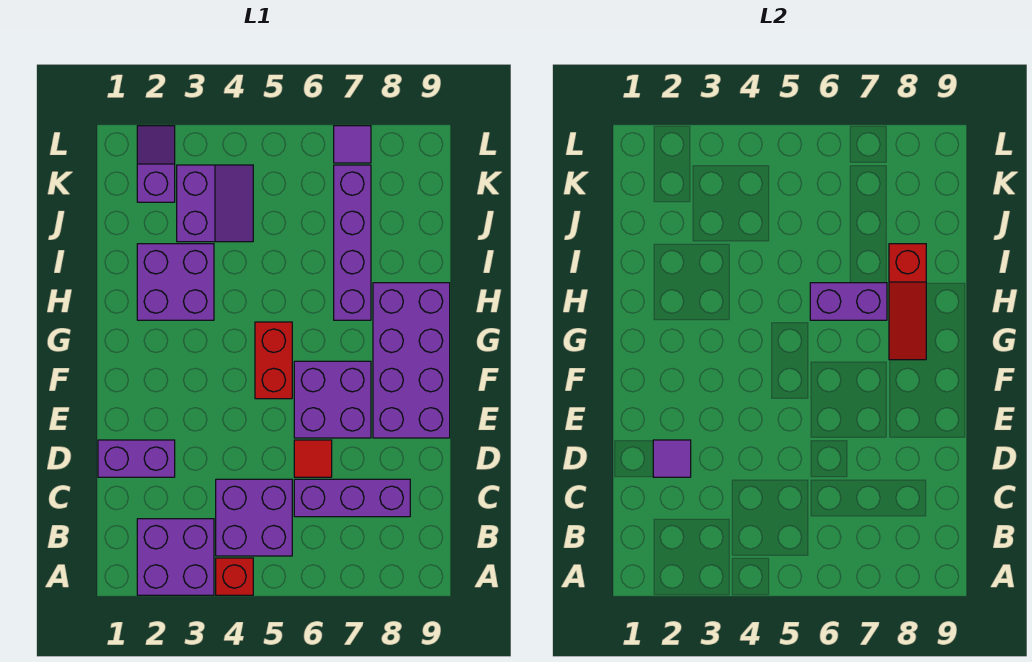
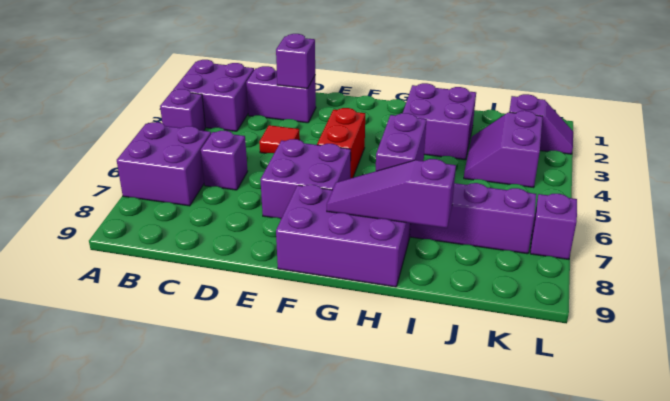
red 1x1 brick [216,558,253,595] -> purple 1x1 brick [160,89,205,131]
purple 2x2 brick [216,479,292,556] -> purple 2x2 brick moved to [117,122,211,206]
purple 1x3 brick [294,479,410,517] -> purple 1x1 brick [201,131,248,190]
purple 1x2 brick [98,440,175,477] -> purple 1x2 brick turned to [246,66,316,123]
purple 1x1 tile [653,440,691,477] -> purple 1x1 brick [276,34,315,88]
red 1x1 tile [294,440,332,477] -> red 1x1 tile moved to [259,125,300,153]
purple 2x4 brick [373,283,450,438] -> purple 2x3 brick [276,185,411,287]
red 1x2 brick [255,322,292,399] -> red 1x2 brick turned to [317,108,365,178]
red 1x3 slope [889,244,926,360] -> purple 1x3 slope [327,159,456,228]
purple 2x2 slope [177,165,253,242] -> purple 2x2 slope turned to [464,111,543,188]
purple 1x1 tile [334,126,371,163] -> purple 1x1 brick [530,194,577,259]

